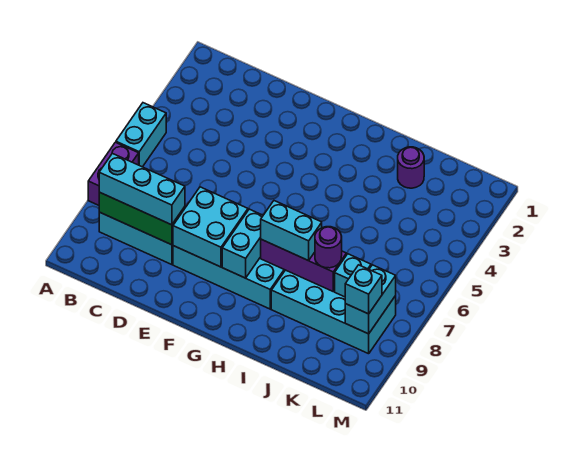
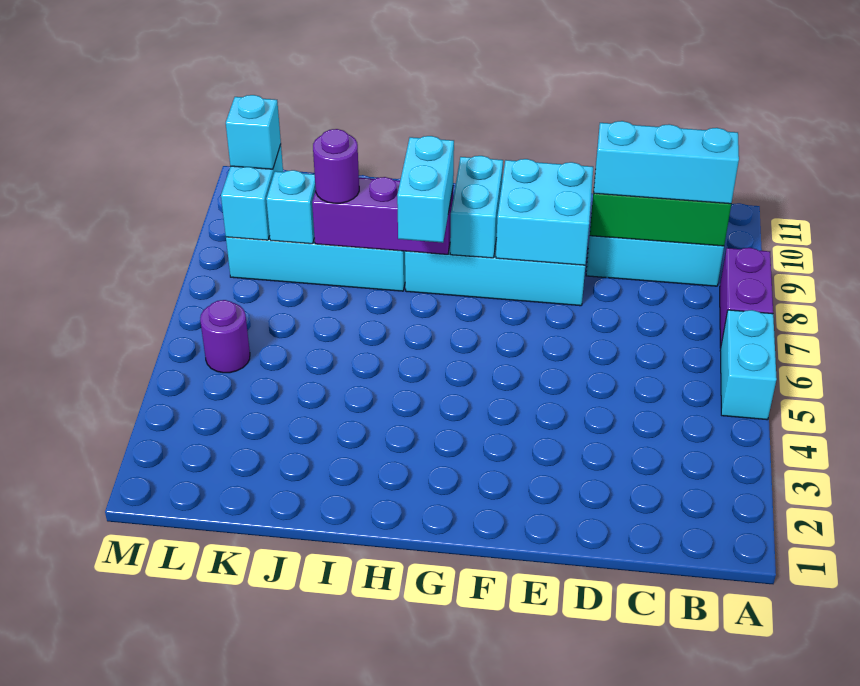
cyan 1x2 brick [261,201,322,261] -> cyan 1x2 brick turned to [397,136,454,243]
purple 1x1 round brick [398,147,424,188] -> purple 1x1 round brick moved to [200,300,250,373]

